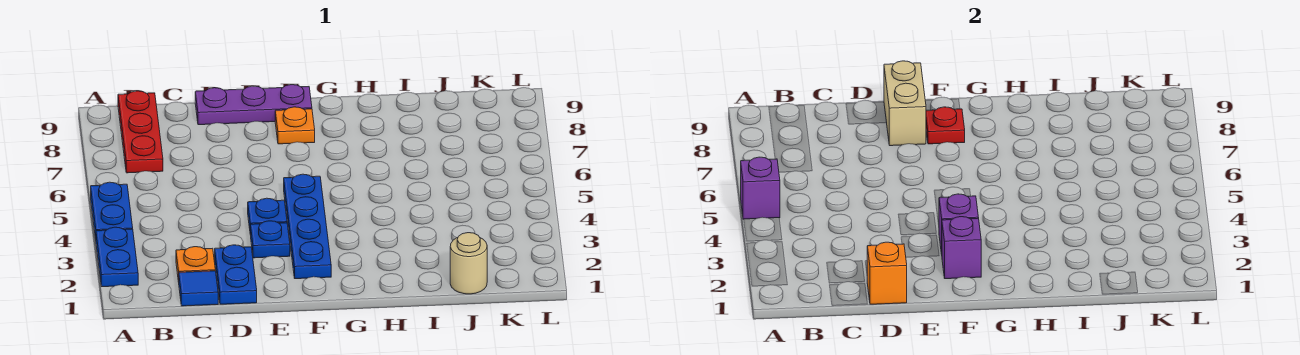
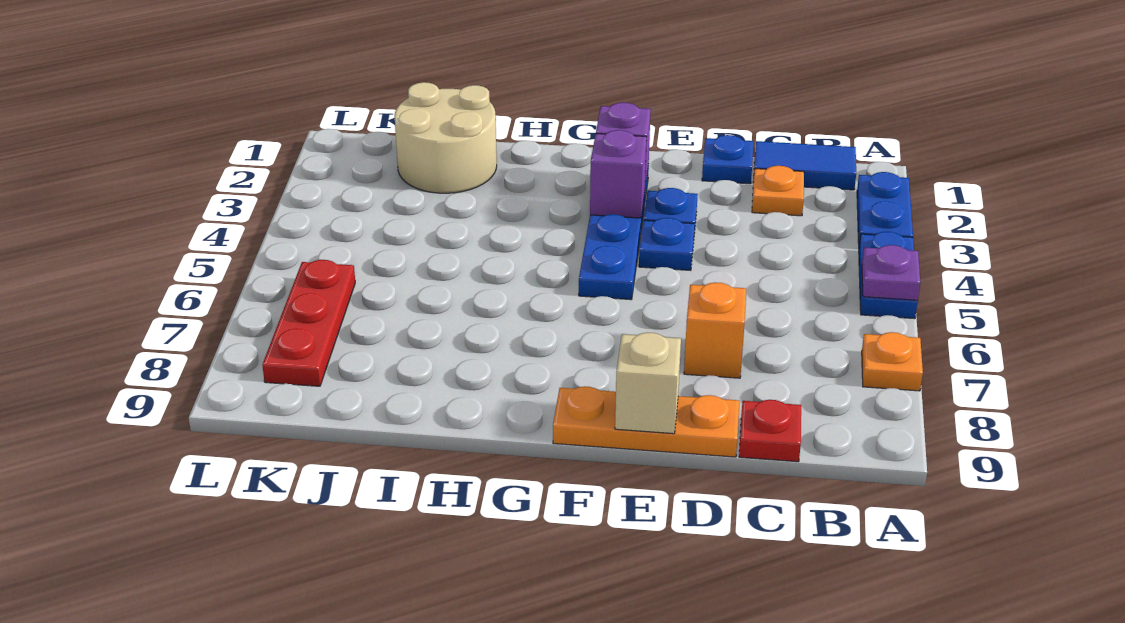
purple 1x1 brick [741,157,780,219] -> purple 1x1 plate [862,245,920,300]
red 1x3 plate [118,91,163,173] -> red 1x3 plate moved to [262,260,355,386]
blue 1x1 tile [179,271,218,306] -> blue 1x2 tile [754,141,856,190]
blue 1x2 plate [215,245,257,304] -> blue 1x1 plate [702,135,754,184]
orange 1x1 brick [867,242,907,304] -> orange 1x1 brick moved to [684,282,746,378]
purple 1x3 plate [195,85,312,125] -> orange 1x3 plate [553,386,740,457]
tan 1x2 brick [884,61,926,146] -> tan 1x1 brick [615,332,681,434]
orange 1x1 plate [275,107,315,144] -> orange 1x1 plate moved to [862,332,923,391]
red 1x1 plate [926,107,965,144] -> red 1x1 plate moved to [739,400,801,462]
tan 1x1 round brick [450,233,487,294] -> tan 2x2 round brick [394,82,497,193]

